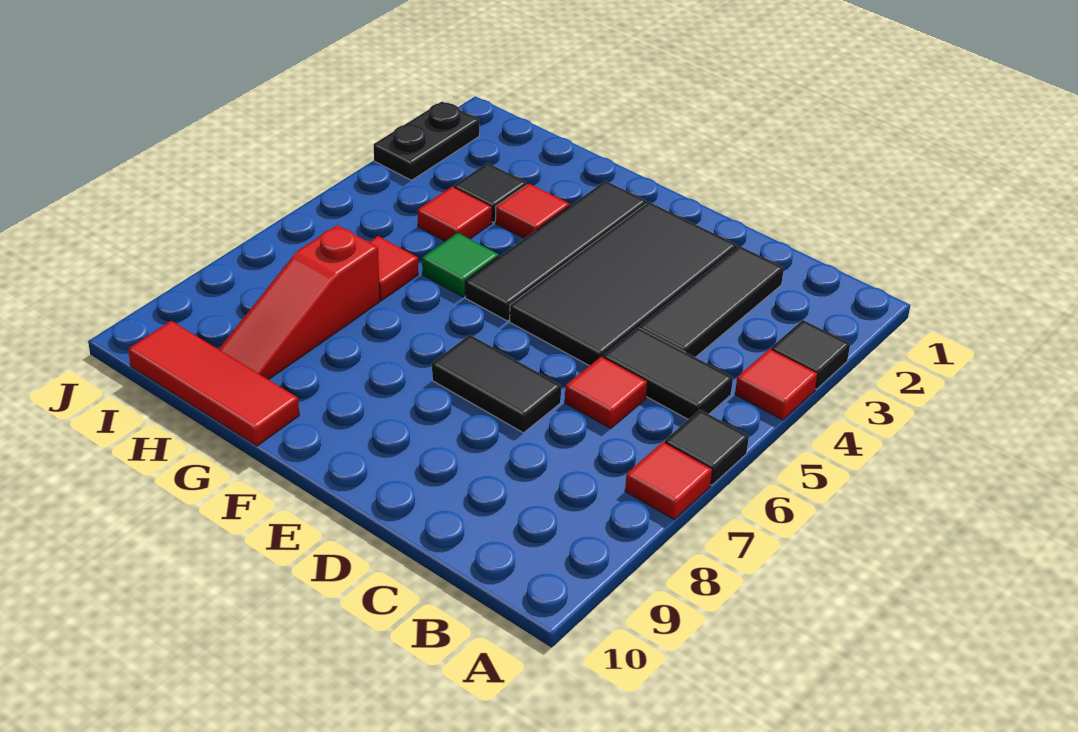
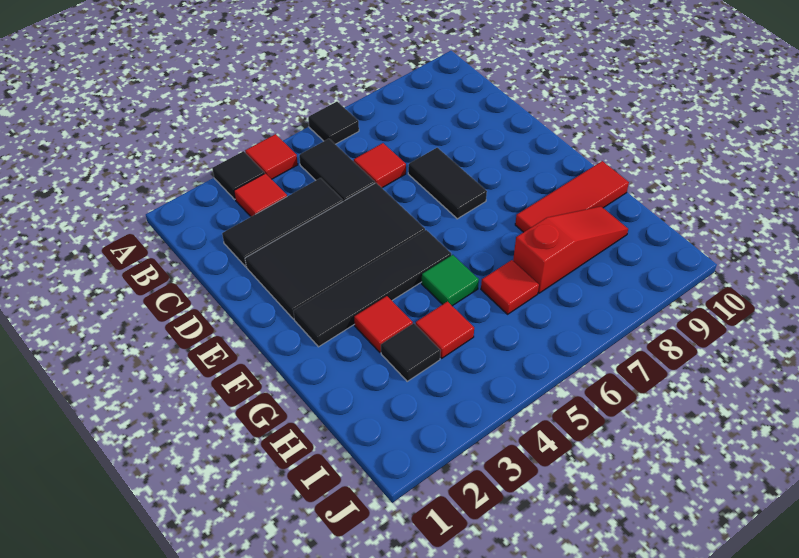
red 1x1 tile [625,442,712,520] -> red 1x1 tile moved to [234,173,287,217]
red 1x3 tile [128,321,299,446] -> red 1x3 tile turned to [515,161,629,232]
black 1x2 plate [374,102,479,180] -> none

